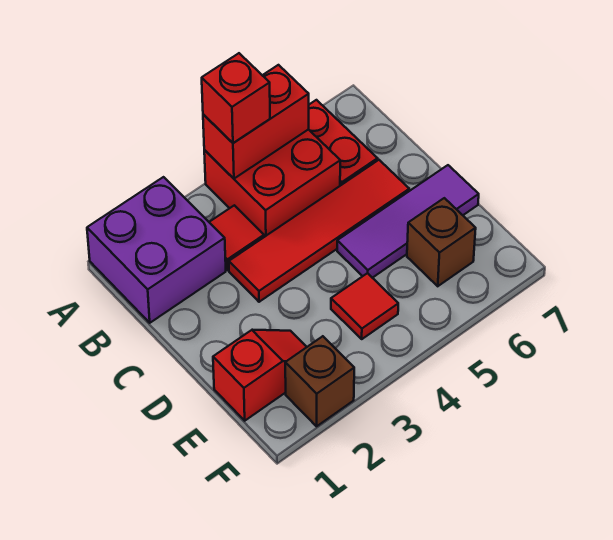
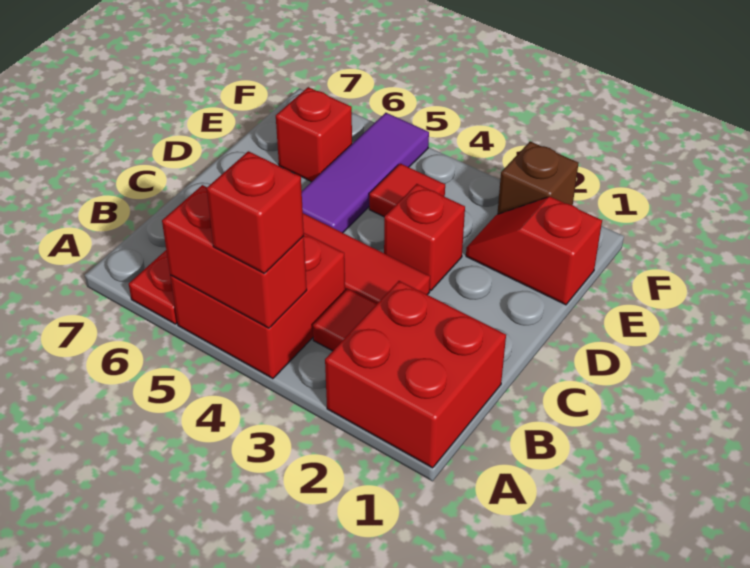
purple 2x2 brick [87,177,226,323] -> red 2x2 brick [325,281,506,468]
none -> red 1x1 brick [384,184,465,290]
purple 1x3 tile [337,165,479,278] -> purple 1x3 tile turned to [302,113,429,233]
brown 1x1 brick [407,198,476,286] -> red 1x1 brick [276,87,352,182]

